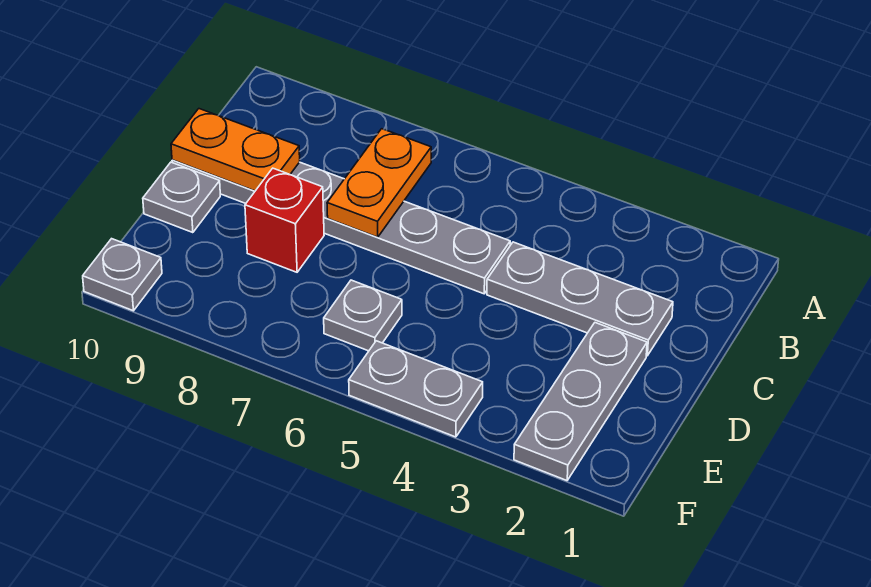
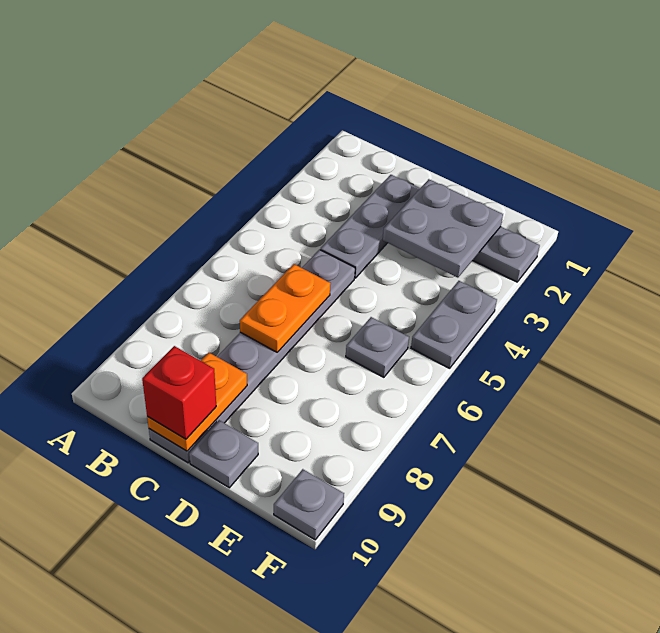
orange 1x2 plate [327,129,431,237] -> orange 1x2 plate turned to [240,264,331,352]
none -> grey 2x2 plate [383,179,503,278]
red 1x1 brick [245,168,324,272] -> red 1x1 brick moved to [142,346,216,439]

